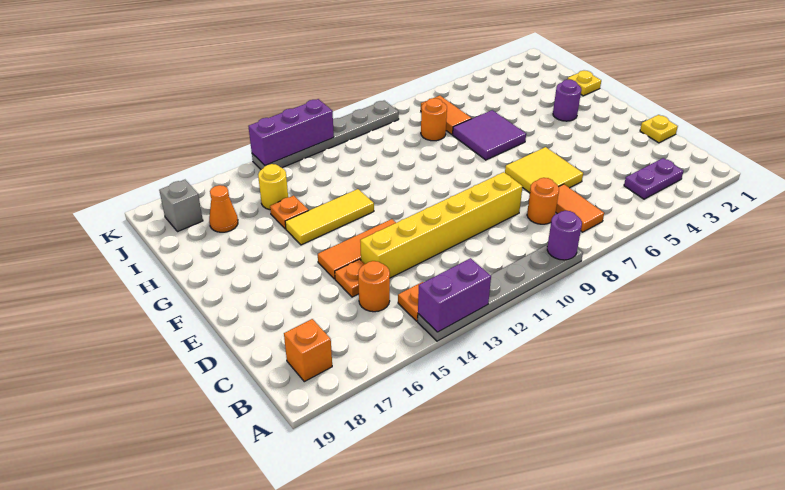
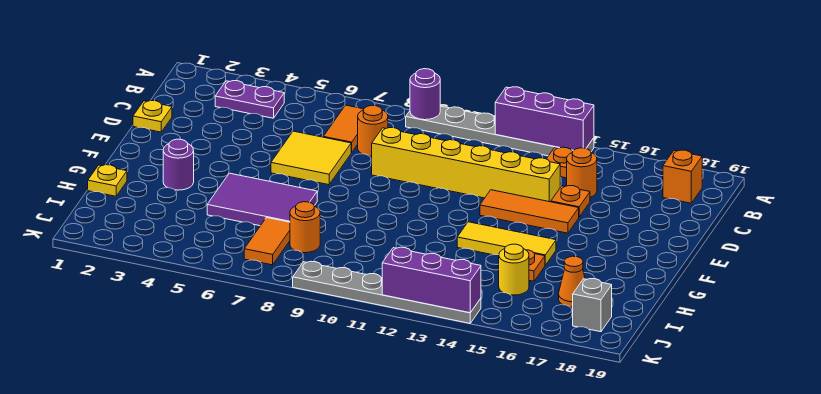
purple 1x2 brick [418,258,491,332] -> purple 1x3 brick [495,87,594,150]
purple 2x2 tile [453,110,526,160] -> purple 2x3 tile [207,173,317,226]

